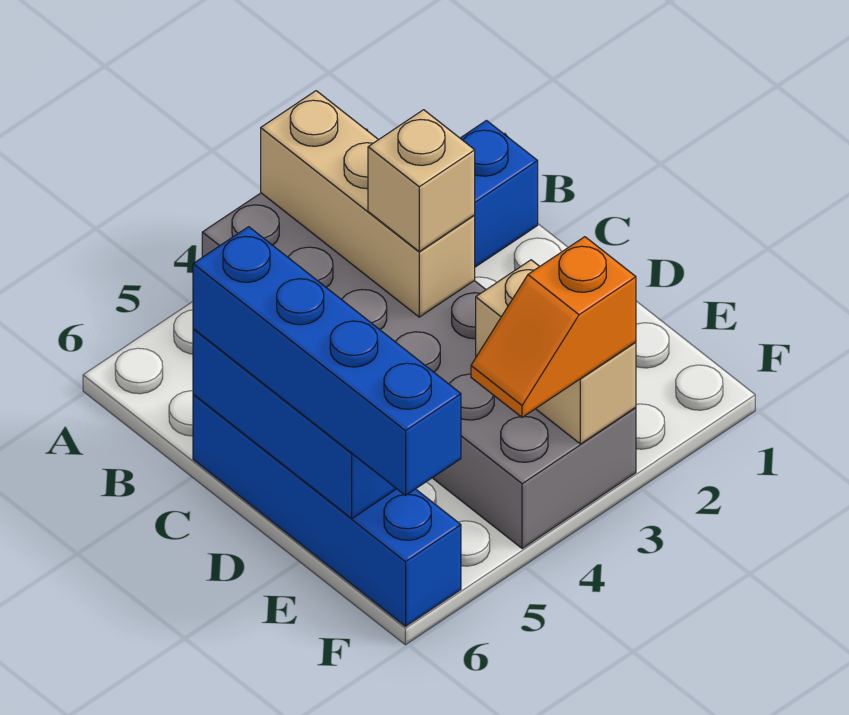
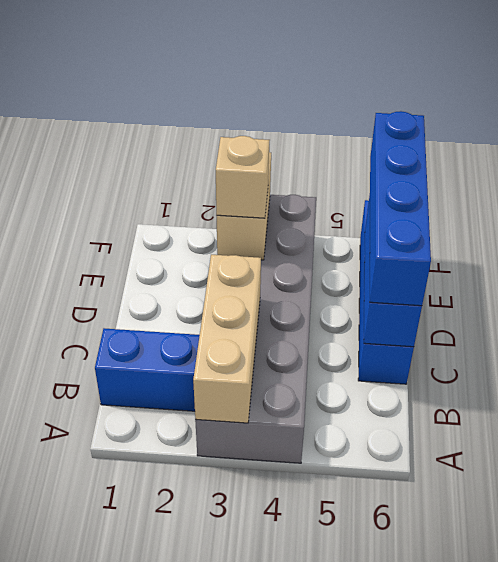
tan 1x1 brick [368,110,475,251] -> tan 1x1 brick moved to [216,136,269,218]
orange 1x2 slope [471,237,636,417] -> none

